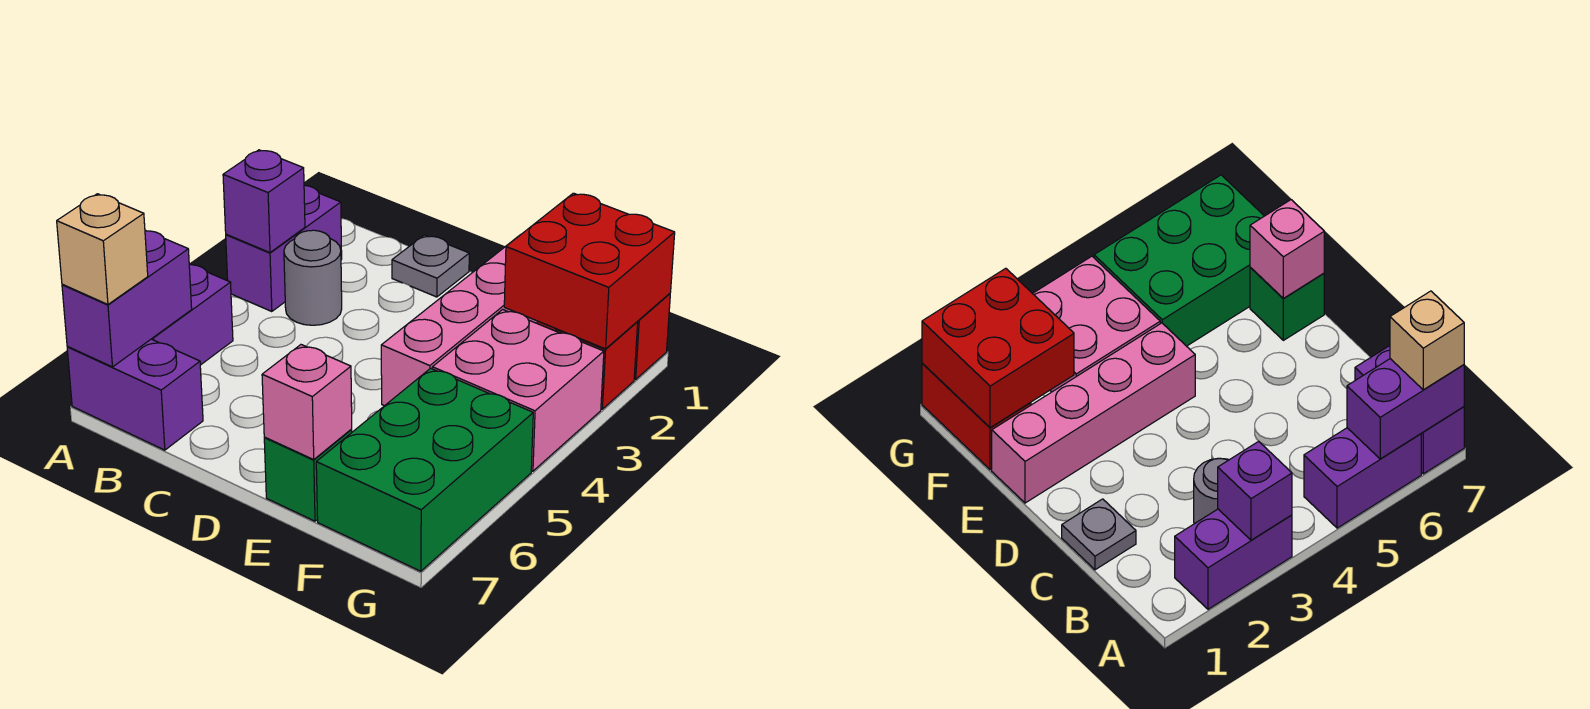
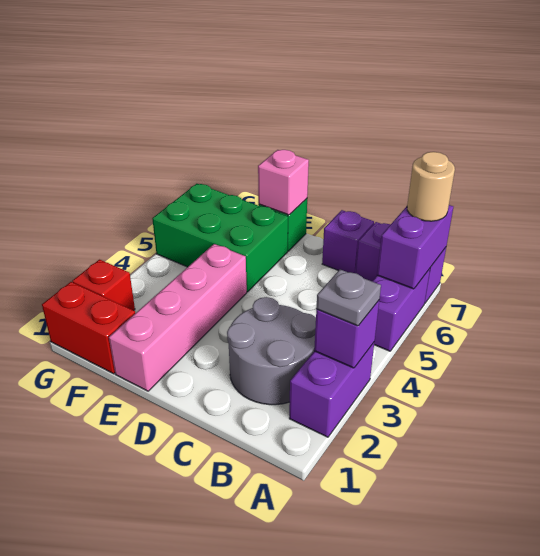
tan 1x1 brick [57,194,148,304] -> tan 1x1 round brick [407,152,455,221]
grey 1x1 round brick [284,230,342,325] -> grey 2x2 round brick [227,297,316,405]
grey 1x1 plate [392,235,469,297] -> grey 1x1 plate moved to [316,270,381,326]
none -> purple 1x1 brick [322,210,374,273]
red 2x2 brick [504,193,675,349] -> none
pink 2x2 brick [432,309,604,471] -> none
green 2x3 brick [316,368,533,571] -> green 2x3 brick turned to [152,184,288,292]

